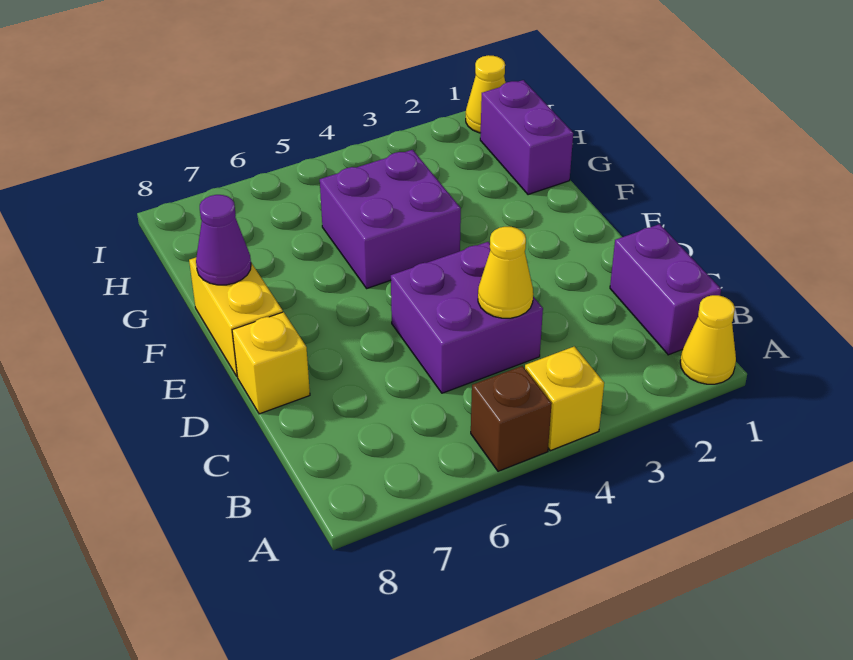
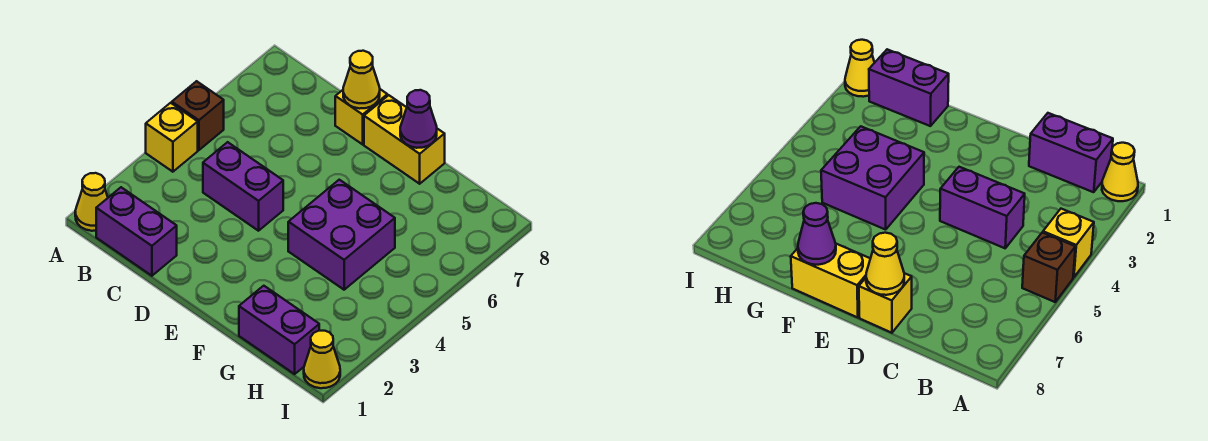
purple 2x2 brick [391,242,543,393] -> purple 1x2 brick [203,142,283,231]
yellow 1x1 cone [478,227,533,318] -> yellow 1x1 cone moved to [343,51,380,109]

